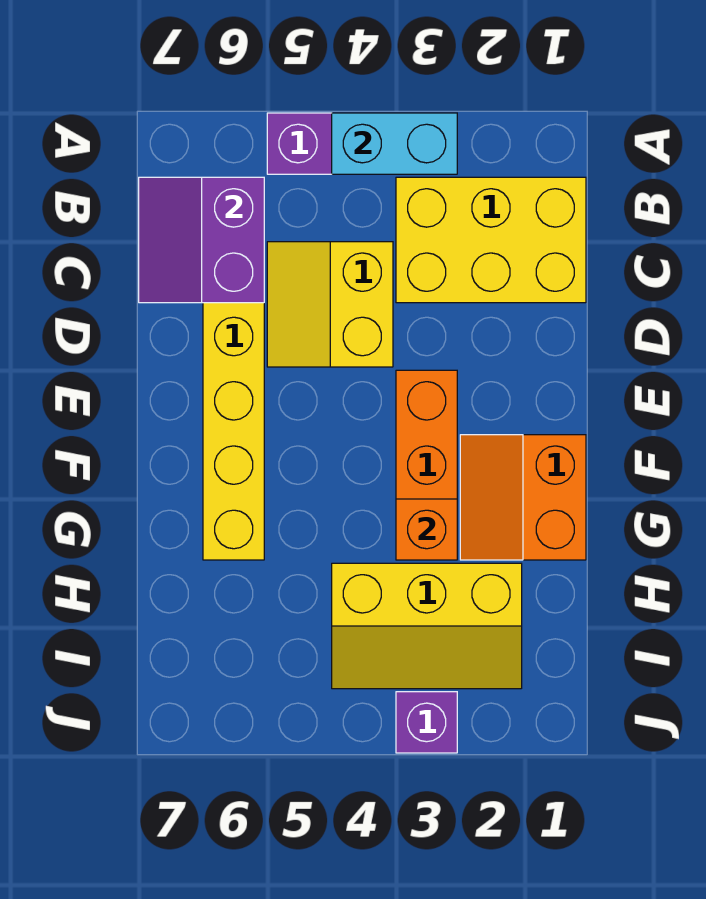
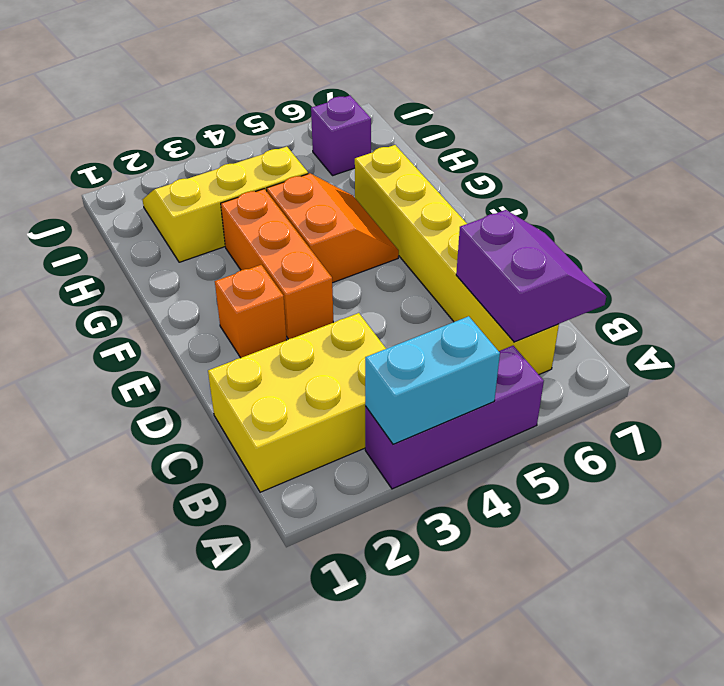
yellow 2x2 slope [267,242,393,367] -> none
orange 2x2 slope [460,435,586,560] -> orange 2x2 slope moved to [267,173,399,283]
orange 1x1 brick [396,499,457,560] -> orange 1x1 brick moved to [215,265,287,358]
purple 1x1 brick [396,692,457,753] -> purple 1x1 brick moved to [311,96,371,176]

